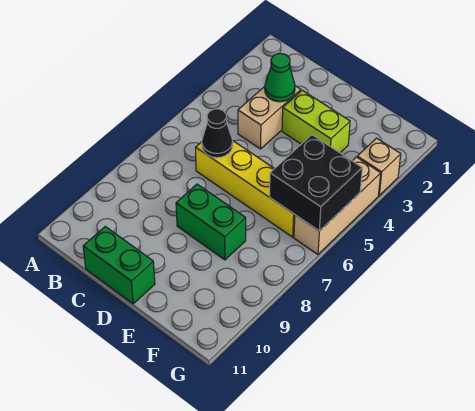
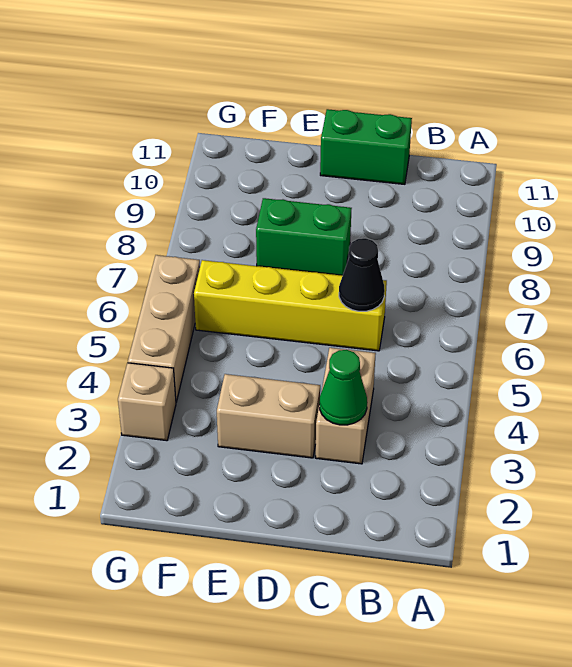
lime 1x2 brick [282,90,350,153] -> tan 1x2 brick [217,374,320,458]
black 2x2 brick [270,135,362,231] -> none

